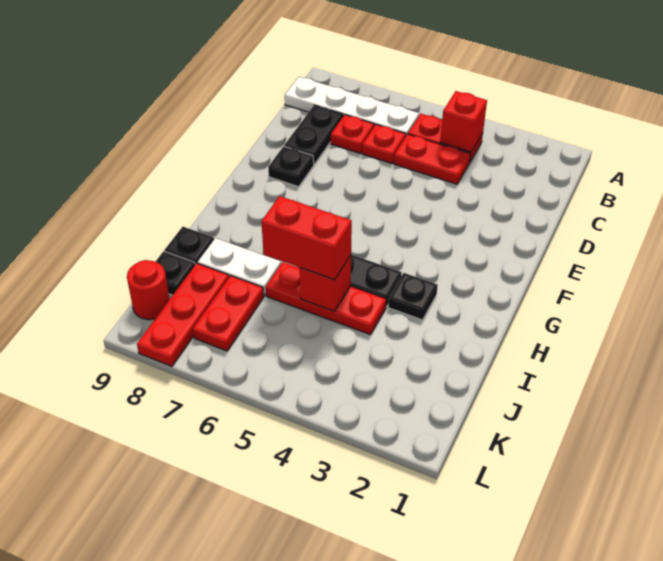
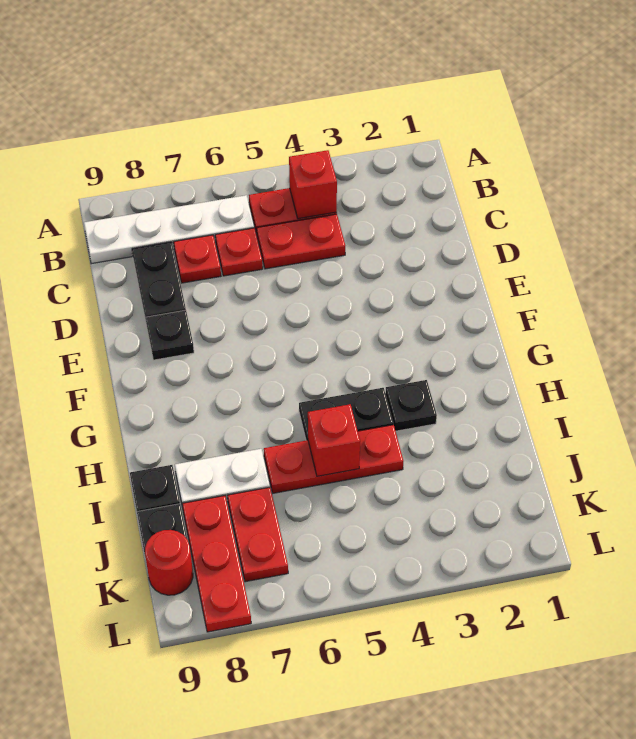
red 1x2 brick [261,196,352,280] -> none

